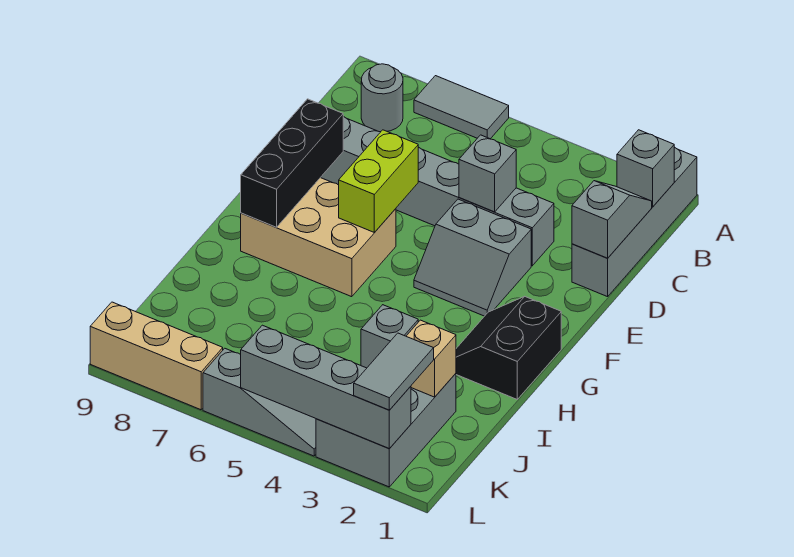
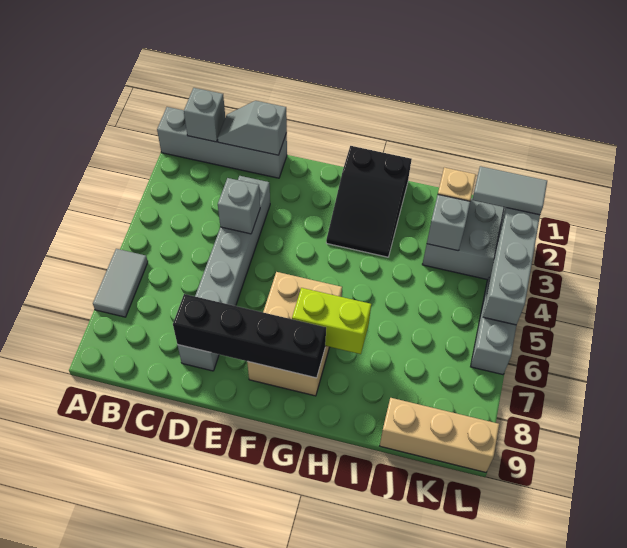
grey 1x1 round brick [361,64,403,132] -> none
grey 2x2 slope [414,199,531,316] -> none
lime 1x2 brick [339,130,418,233] -> lime 1x2 brick moved to [292,288,371,354]
black 1x3 brick [241,99,343,227] -> black 1x4 brick [173,294,326,378]
black 2x2 slope [456,297,561,399] -> black 2x3 slope [326,146,412,257]
tan 1x3 brick [90,302,223,410] -> tan 1x3 brick turned to [380,398,499,472]

